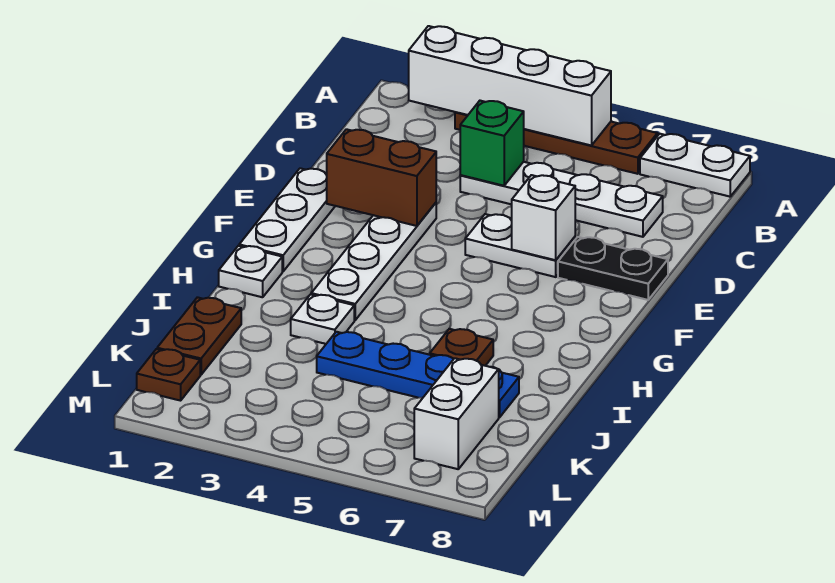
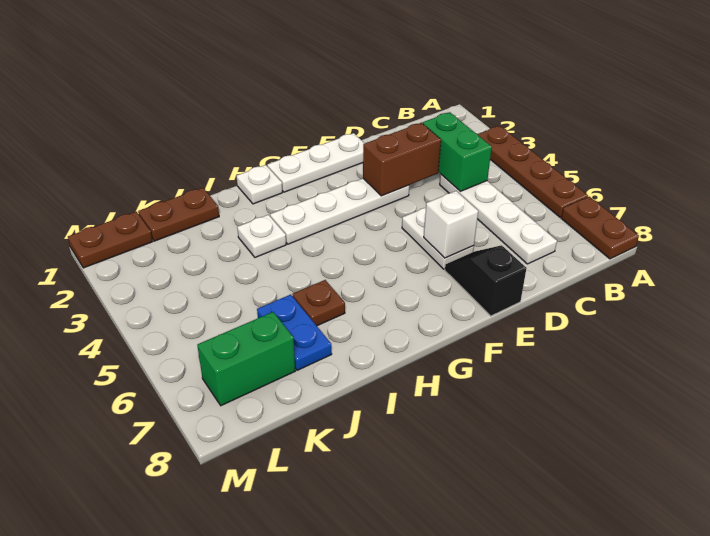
white 1x4 brick [409,26,611,146] -> none
white 1x2 plate [640,134,750,197] -> brown 1x2 plate [561,197,639,259]
green 1x1 brick [460,101,524,186] -> green 1x2 brick [423,112,492,191]
brown 1x2 brick [327,129,436,226] -> brown 1x2 brick turned to [363,123,441,196]
black 1x2 plate [558,237,668,300] -> black 1x2 slope [445,245,527,316]
blue 1x4 plate [317,332,519,418] -> blue 1x2 plate [257,295,332,370]
white 1x2 brick [414,358,499,469] -> green 1x2 brick [197,312,295,406]
brown 1x1 plate [137,349,200,401] -> brown 1x2 plate [68,212,152,268]

